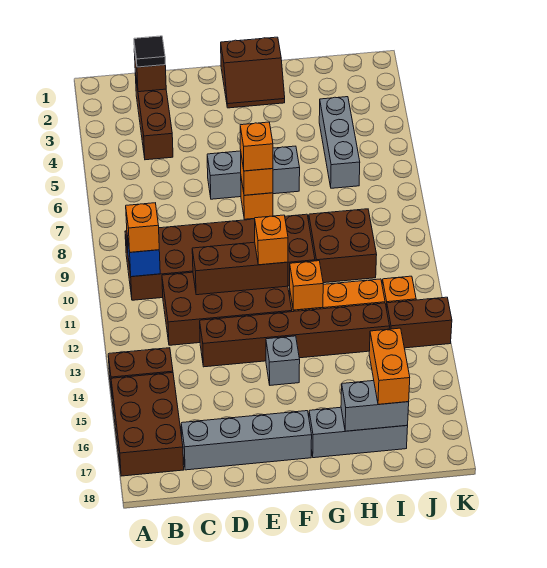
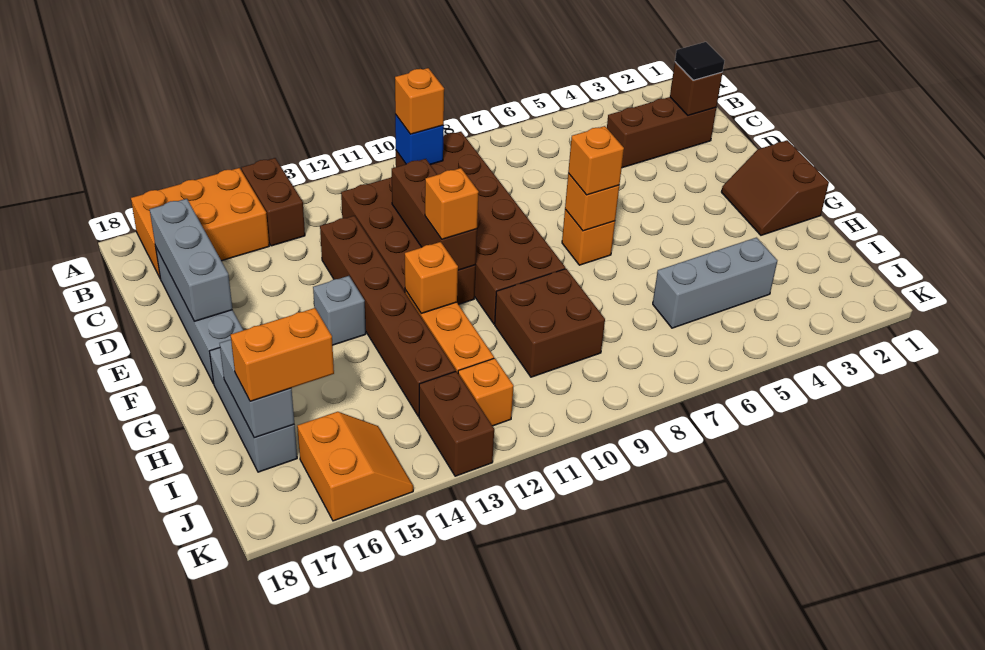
brown 2x3 brick [111,373,184,476] -> orange 2x3 brick [131,168,269,279]
grey 1x3 brick [207,146,300,199] -> grey 1x3 brick moved to [150,199,232,322]
none -> orange 2x2 slope [297,412,413,521]

